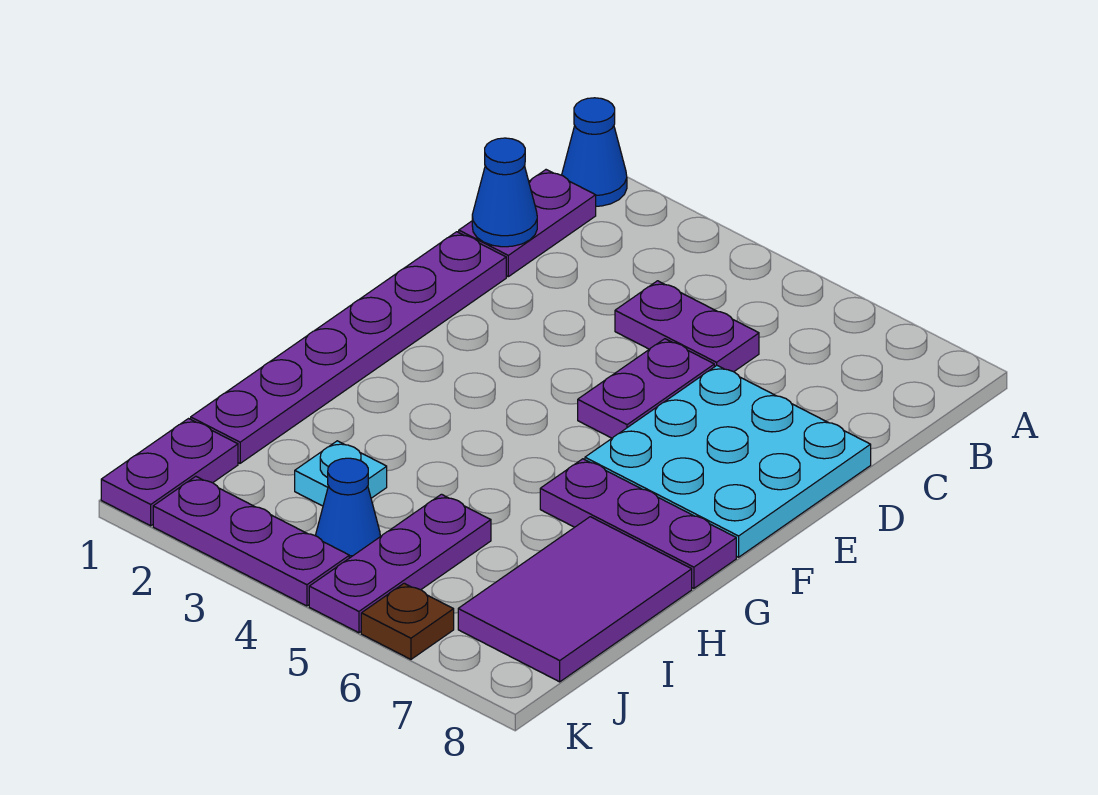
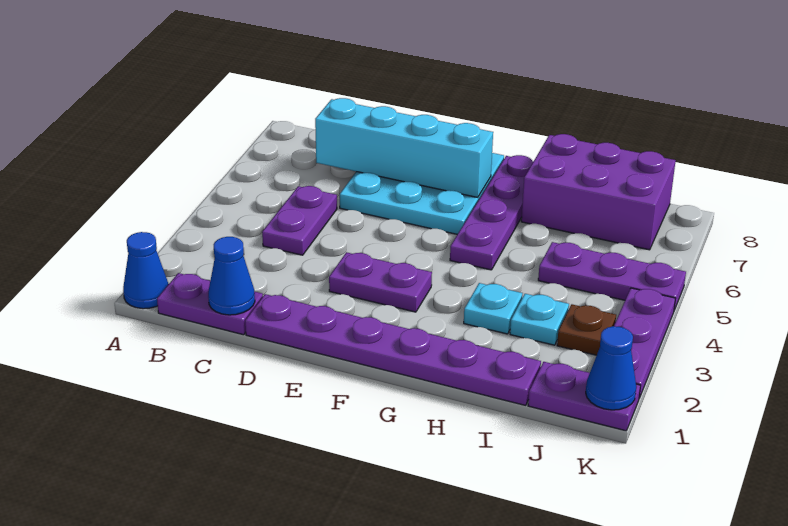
none -> cyan 1x4 brick [315,98,493,197]
purple 1x2 plate [578,339,714,438] -> purple 1x2 plate moved to [329,252,432,312]
purple 1x3 plate [540,459,736,588] -> purple 1x4 plate [450,155,533,270]
none -> cyan 1x1 plate [464,283,522,334]
purple 2x3 tile [458,517,692,682] -> purple 2x3 brick [521,134,676,250]
blue 1x1 cone [316,458,380,558] -> blue 1x1 cone moved to [586,326,636,410]
brown 1x1 plate [361,583,454,659] -> brown 1x1 plate moved to [557,304,616,355]

